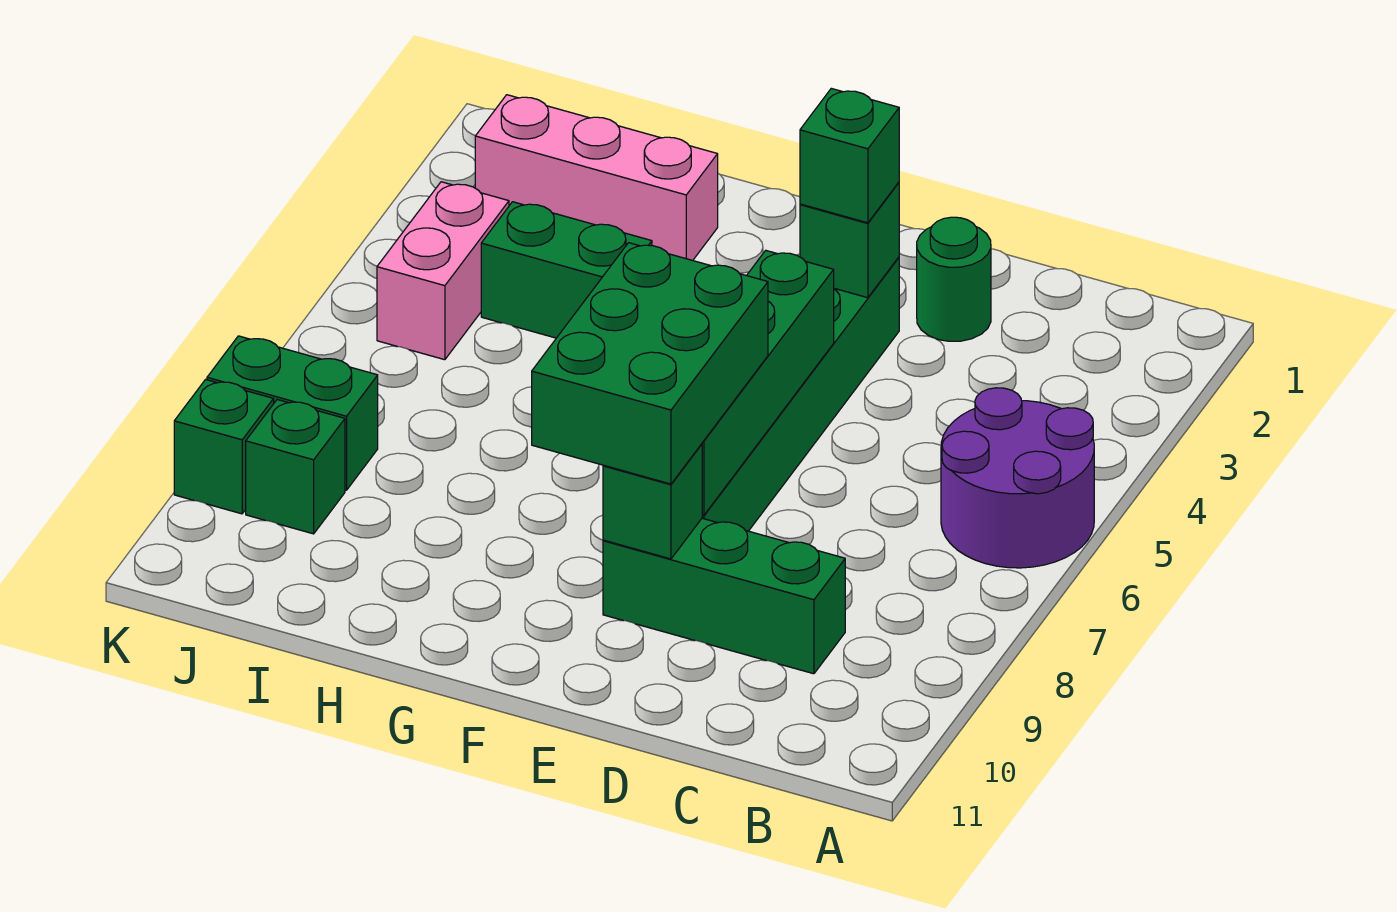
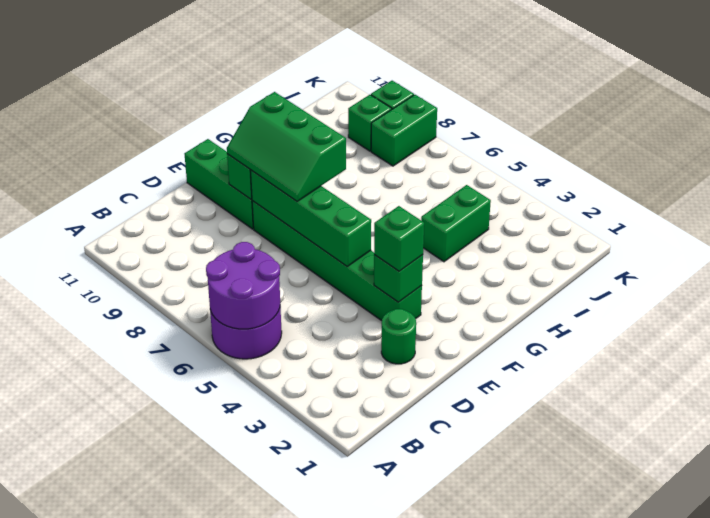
none -> purple 2x2 round brick [206,242,280,329]
green 1x3 brick [603,518,845,674] -> green 1x3 brick turned to [185,139,254,229]
green 2x3 brick [532,243,768,484] -> green 2x3 slope [227,92,346,201]
pink 1x3 brick [475,95,718,260] -> none
pink 1x2 brick [377,182,509,360] -> none

